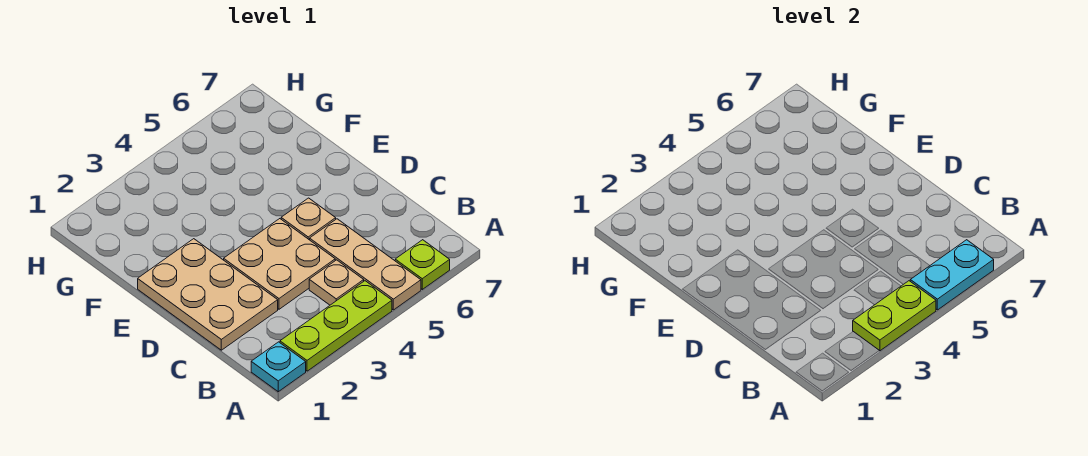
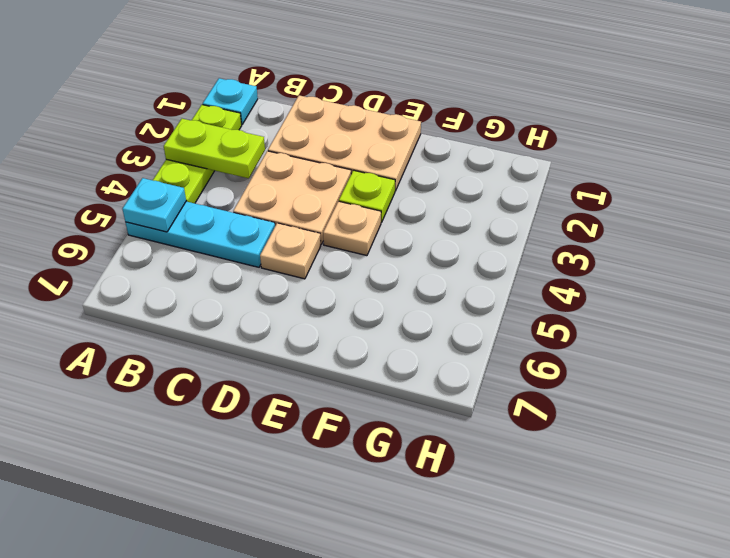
lime 1x2 plate [853,281,936,351] -> lime 1x2 plate turned to [164,119,265,179]
tan 1x3 plate [310,219,421,310] -> cyan 1x3 plate [126,202,275,267]
cyan 1x2 plate [910,240,994,310] -> cyan 1x1 plate [122,178,186,232]
lime 1x1 plate [395,240,450,289] -> lime 1x1 plate moved to [339,170,395,223]
tan 1x1 plate [309,260,364,305] -> tan 1x1 plate moved to [323,201,381,256]

